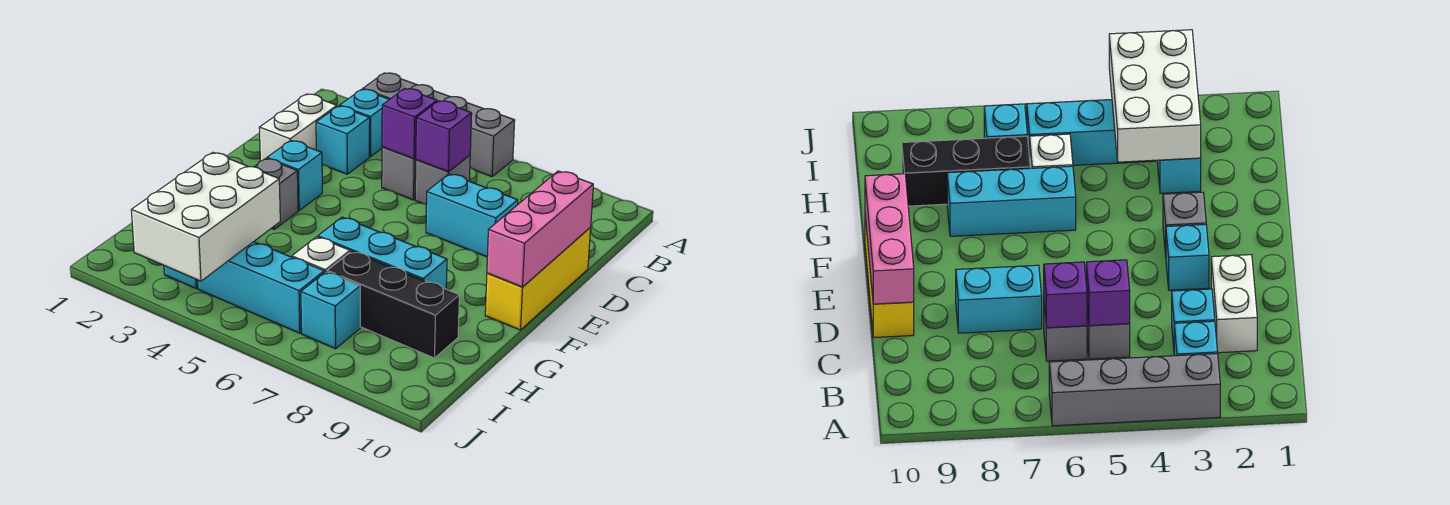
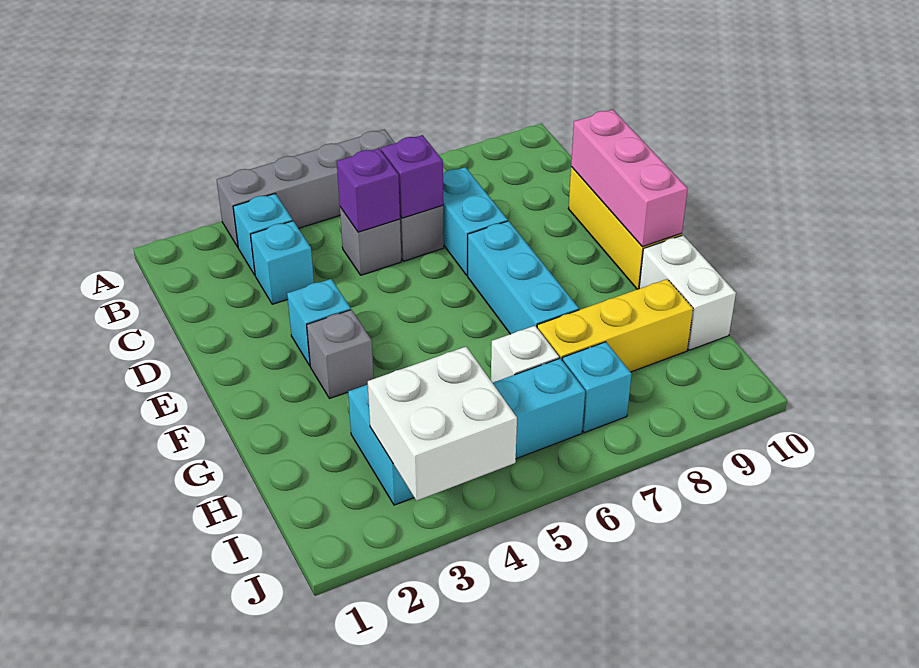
white 1x2 brick [259,94,337,161] -> white 1x2 brick moved to [639,235,736,350]
cyan 1x2 brick [426,174,518,257] -> cyan 1x2 brick turned to [443,167,508,275]
cyan 1x3 brick [318,217,447,289] -> cyan 1x3 brick turned to [468,221,579,334]
white 2x3 brick [131,153,280,281] -> white 2x2 brick [368,347,517,501]
black 1x3 brick [327,251,459,358] -> yellow 1x3 brick [537,279,693,372]

